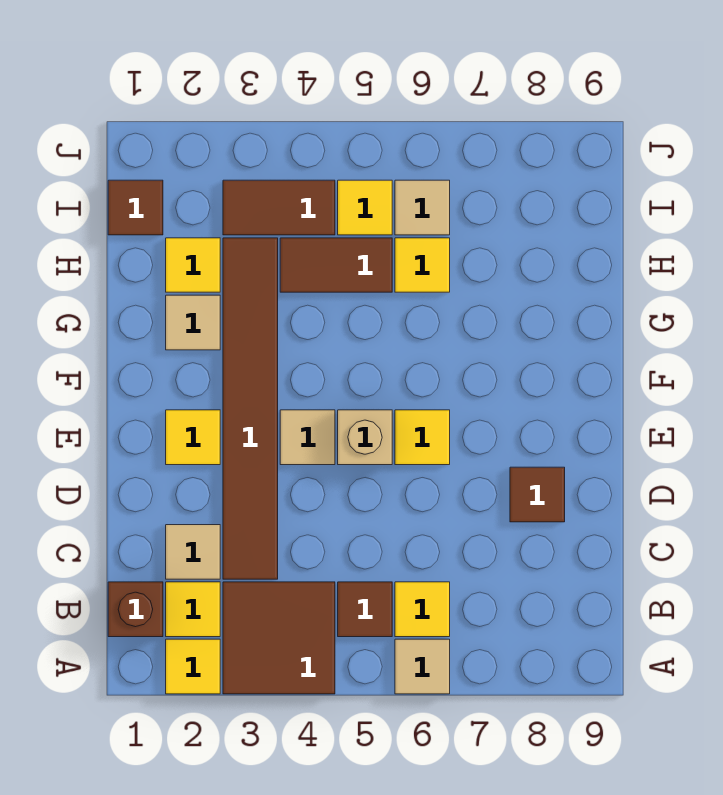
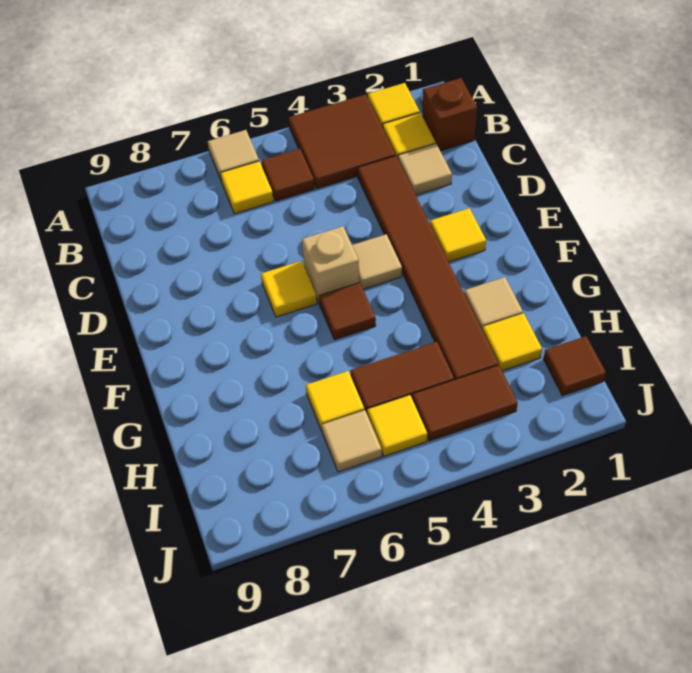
brown 1x1 tile [510,467,565,522] -> brown 1x1 tile moved to [319,282,376,340]

